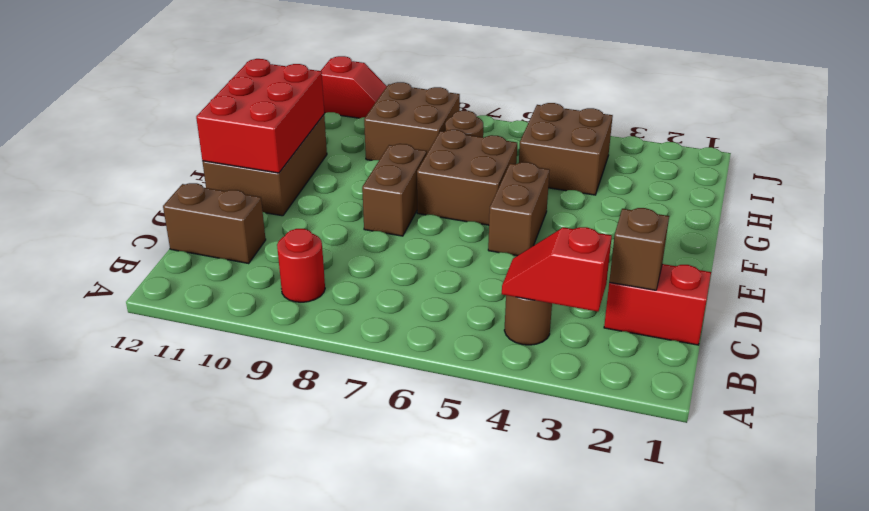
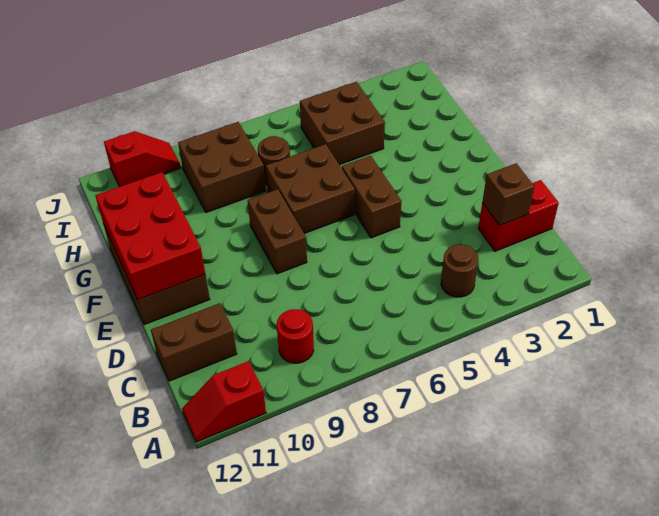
red 1x2 slope [502,227,612,312] -> red 1x2 slope moved to [182,361,266,442]

